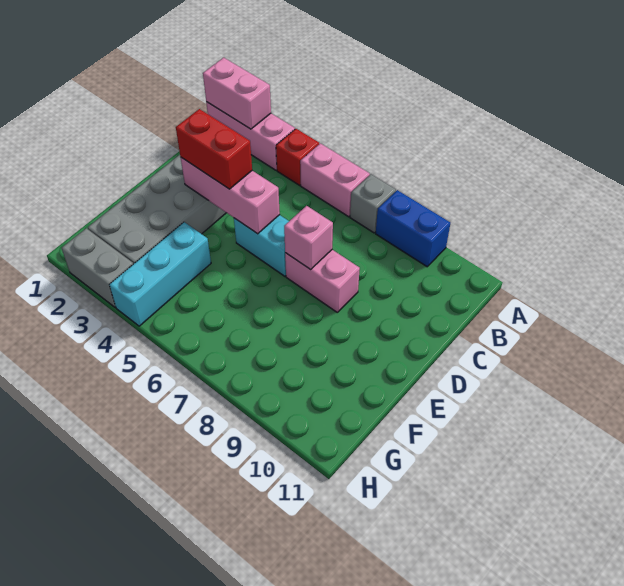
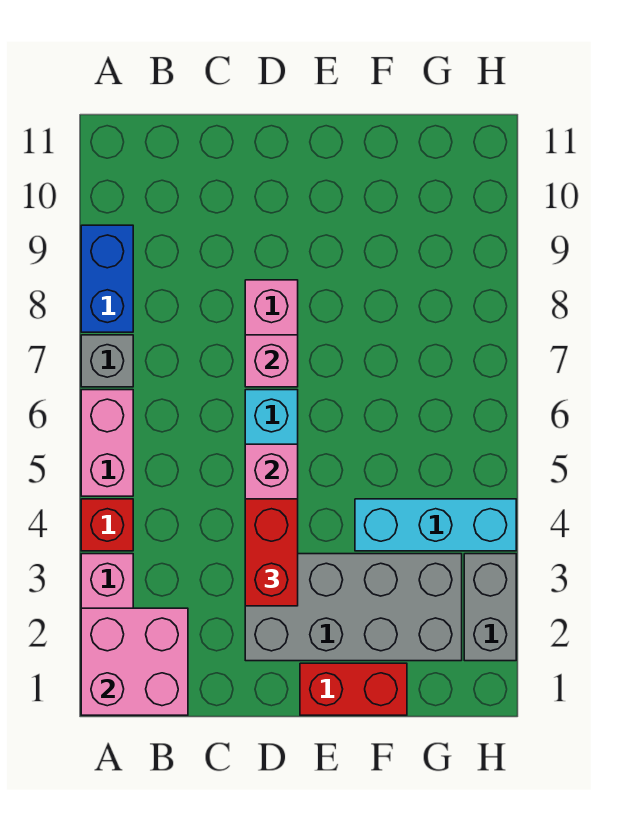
pink 1x2 brick [203,58,271,129] -> pink 2x2 brick [81,608,188,715]
none -> red 1x2 brick [300,663,407,715]

